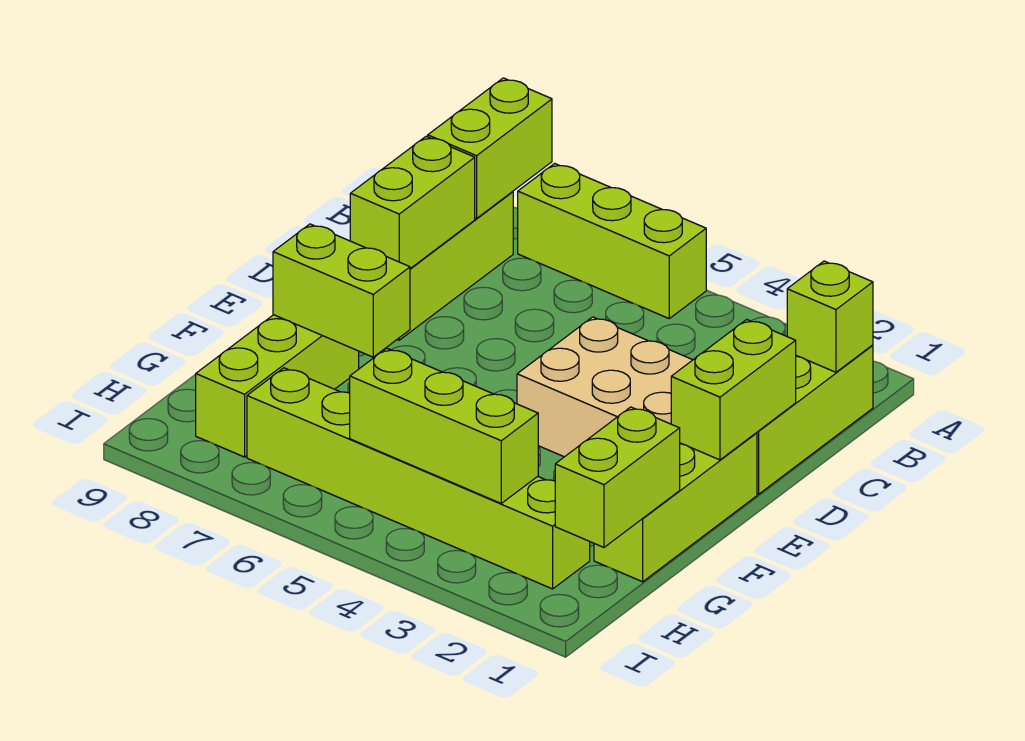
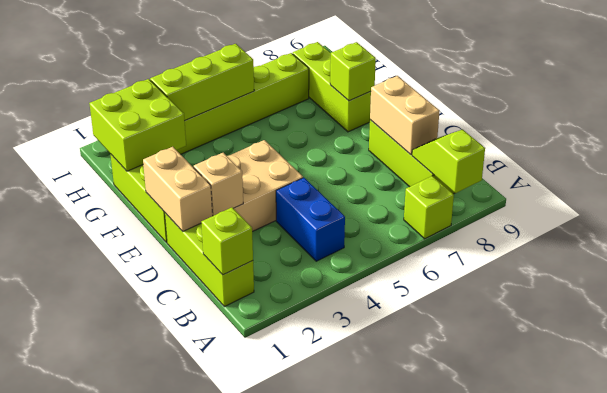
lime 1x3 brick [518,163,706,318] -> lime 1x1 brick [404,176,454,239]
lime 1x2 brick [428,78,552,218] -> lime 1x2 slope [412,130,485,193]
none -> blue 1x2 brick [276,178,345,261]
lime 1x2 brick [350,137,475,269] -> tan 1x2 brick [370,76,439,155]
lime 1x2 brick [671,319,796,460] -> tan 1x2 brick [143,147,212,231]
none -> tan 1x1 brick [194,153,243,216]
lime 1x2 brick [273,224,410,357] -> lime 1x1 brick [330,42,376,101]
lime 1x2 brick [555,407,680,547] -> lime 2x2 brick [89,79,186,171]

